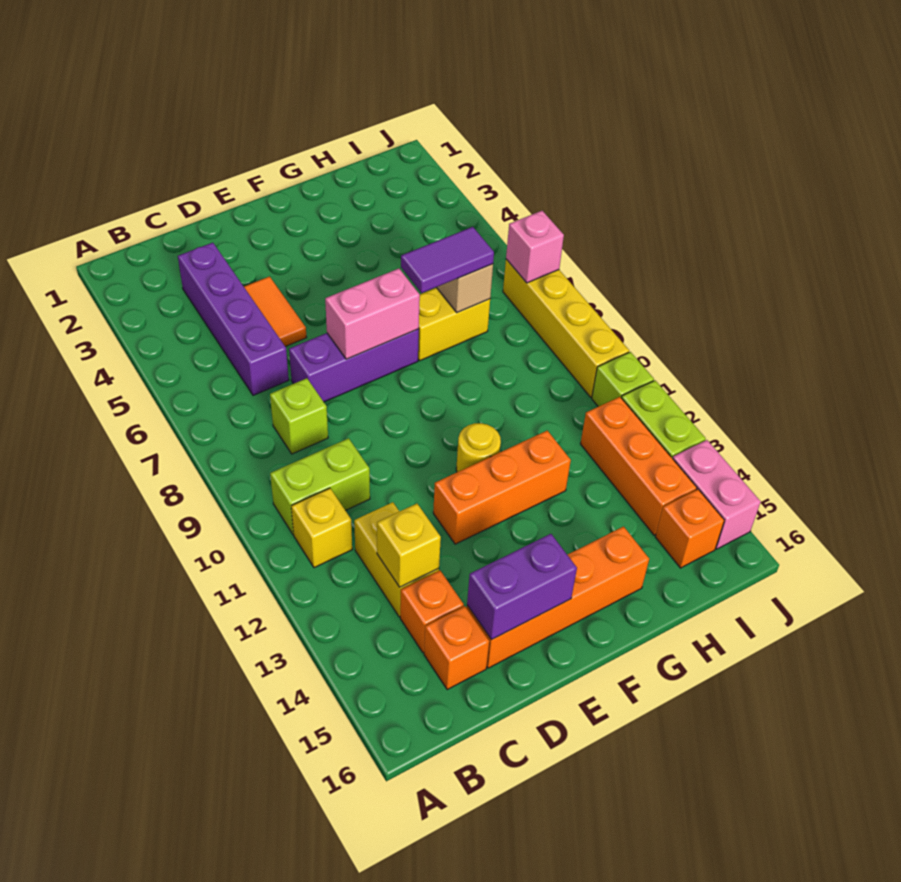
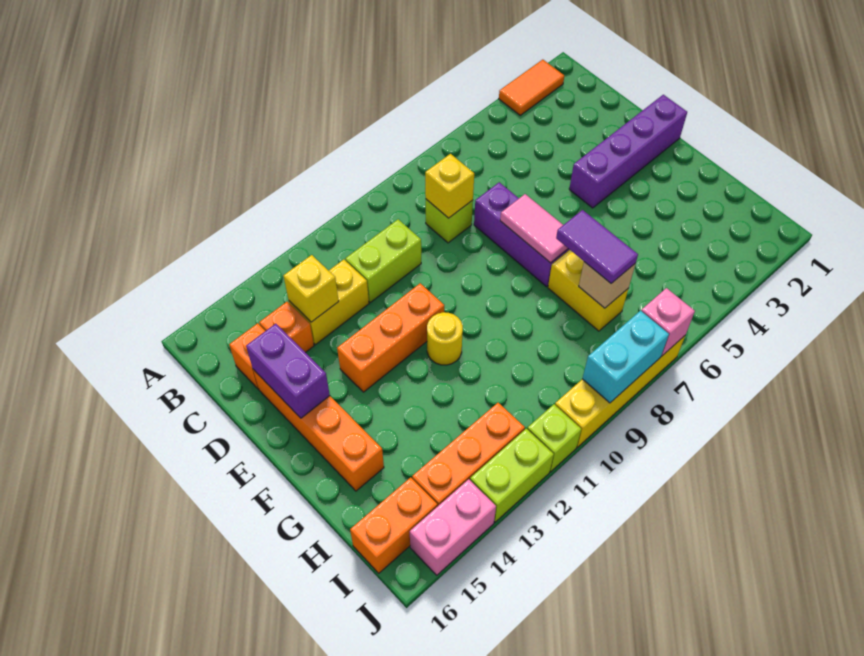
lime 1x2 brick [270,438,370,534] -> lime 1x2 brick turned to [345,219,421,302]
yellow 1x1 brick [291,488,352,568] -> yellow 1x1 brick moved to [425,154,474,218]
purple 1x4 brick [178,243,289,395] -> purple 1x4 brick moved to [569,95,687,208]
orange 1x2 tile [244,277,307,347] -> orange 1x2 tile moved to [499,60,564,115]
pink 1x2 brick [325,269,420,359] -> pink 1x2 tile [500,194,568,263]
orange 1x3 brick [433,431,571,544] -> orange 1x3 brick turned to [337,283,444,392]
orange 1x1 brick [655,489,724,568] -> orange 1x2 brick [350,477,437,573]
none -> cyan 1x2 brick [582,311,669,403]

